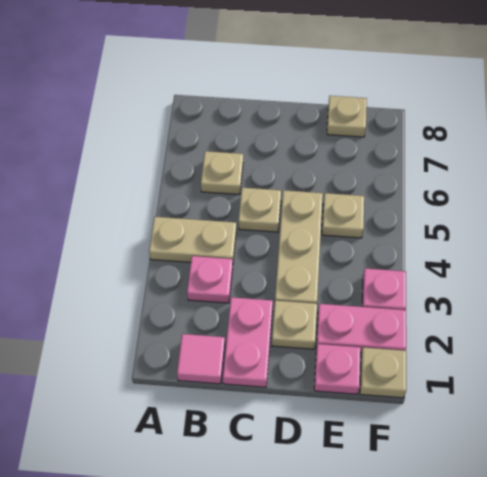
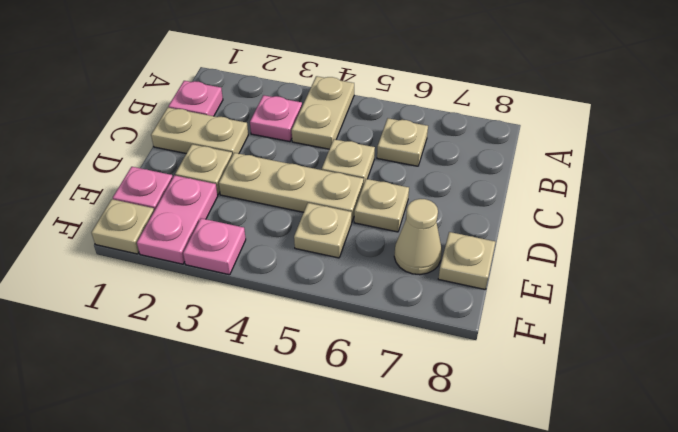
pink 1x1 tile [177,334,225,384] -> pink 1x1 plate [168,81,223,116]
pink 1x2 plate [223,297,273,387] -> tan 1x2 plate [151,108,248,155]
none -> tan 1x1 plate [354,179,409,232]
none -> tan 1x1 cone [394,199,442,275]

